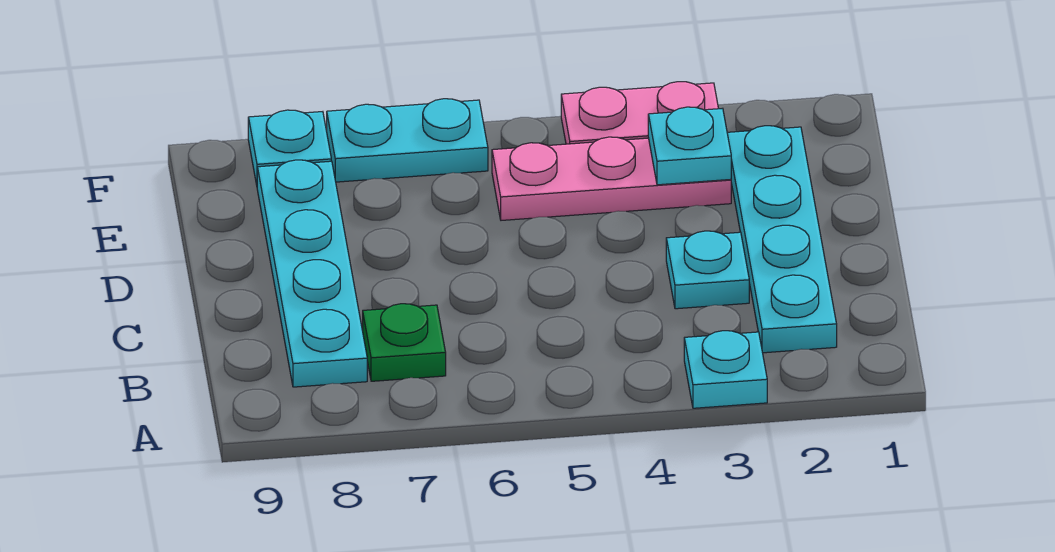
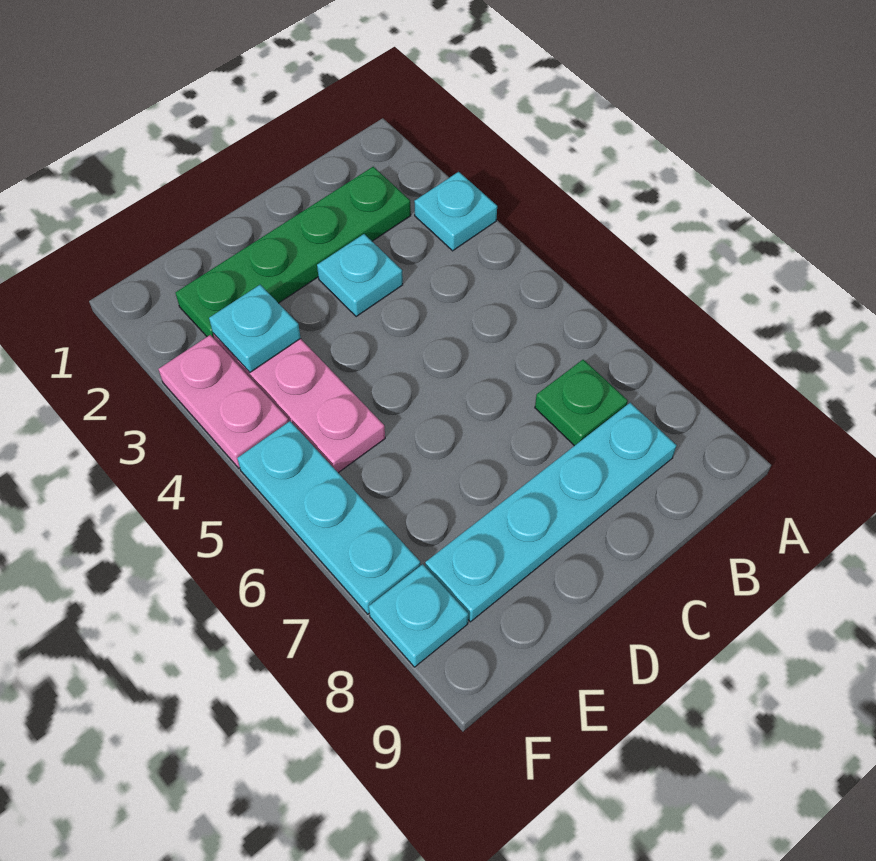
cyan 1x4 plate [727,126,837,353] -> green 1x4 plate [175,167,411,338]
cyan 1x2 plate [327,99,488,182] -> cyan 1x3 plate [237,421,421,614]

